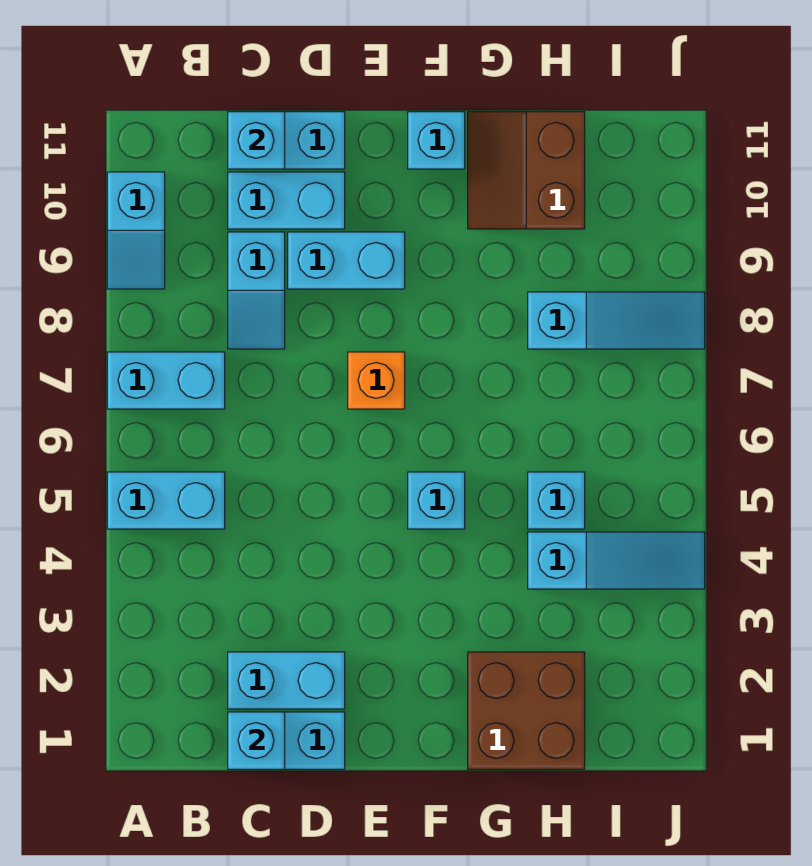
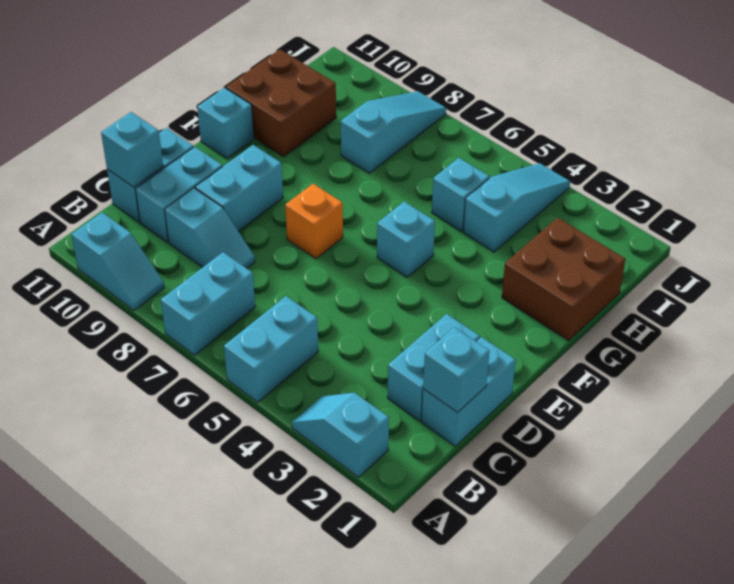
none -> cyan 1x2 slope [292,392,389,477]
brown 2x2 slope [468,112,585,229] -> brown 2x2 brick [226,49,336,157]

